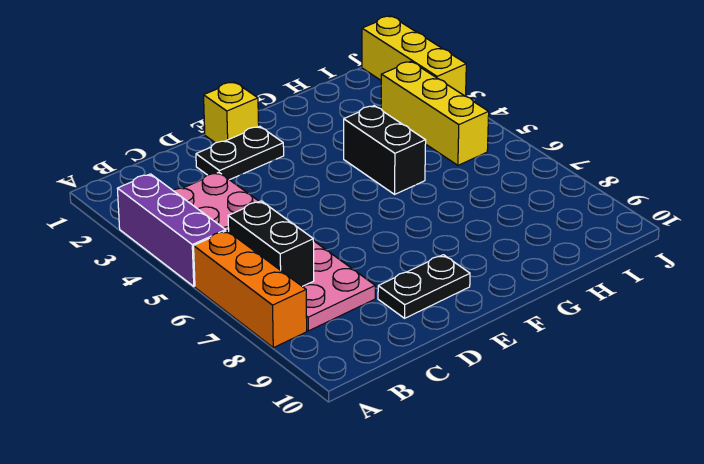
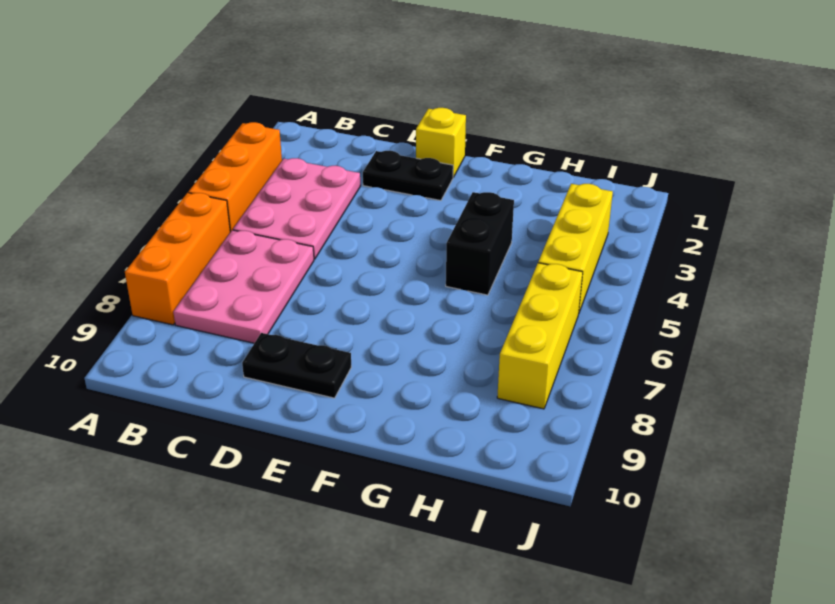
purple 1x3 brick [117,174,226,286] -> orange 1x3 brick [189,122,282,232]
black 1x2 brick [228,201,314,286] -> none
yellow 1x3 brick [362,16,466,96] -> yellow 1x3 brick moved to [497,263,583,409]

